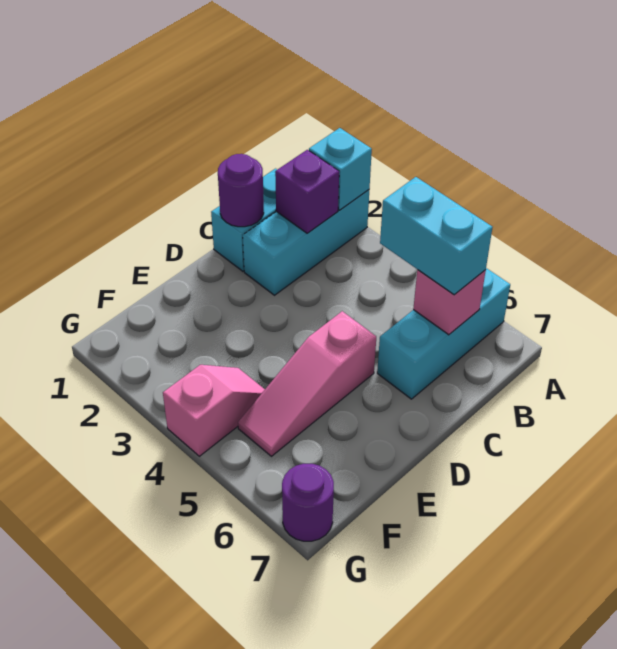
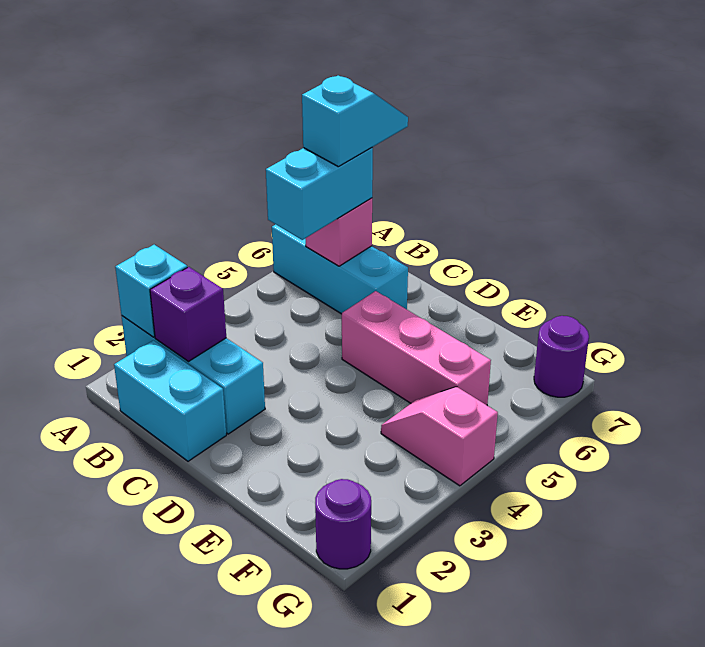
none -> cyan 1x2 slope [302,75,408,167]
purple 1x1 round brick [218,154,264,227] -> purple 1x1 round brick moved to [315,479,371,569]
pink 1x3 slope [238,311,376,456] -> pink 1x3 brick [342,291,491,405]

